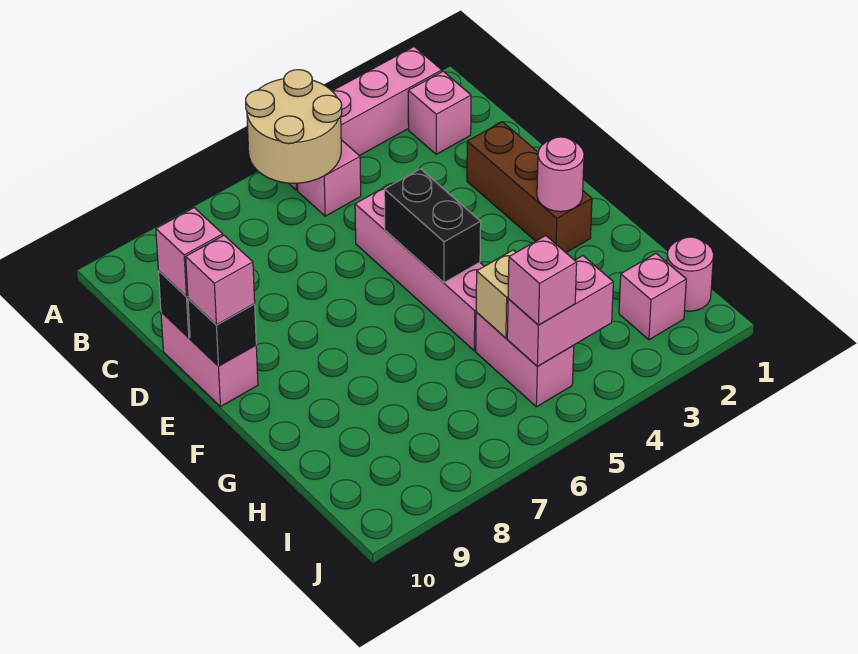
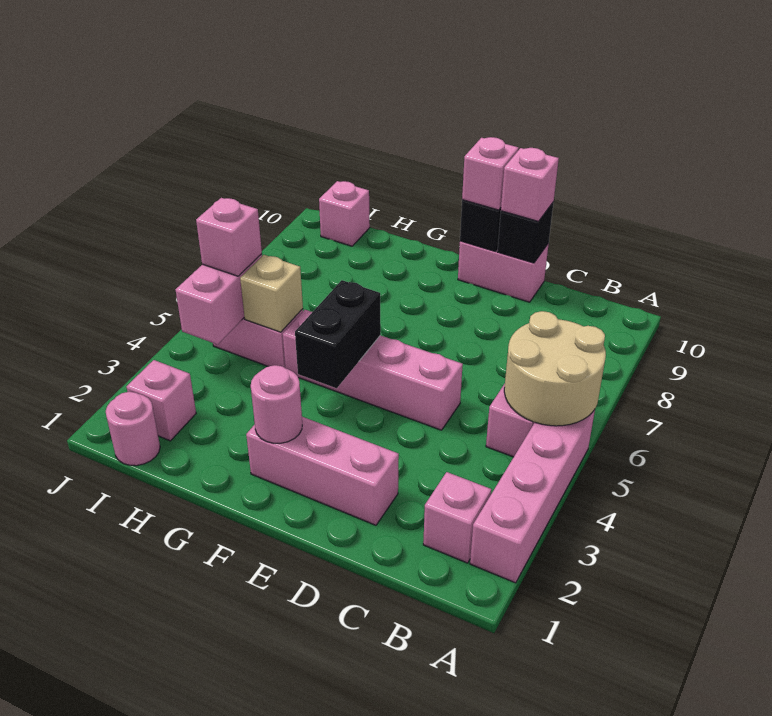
brown 1x3 brick [467,122,592,252] -> pink 1x3 brick [246,417,399,525]
black 1x2 brick [384,169,481,283] -> black 1x2 brick turned to [295,280,381,388]
none -> pink 1x1 brick [319,181,370,246]

